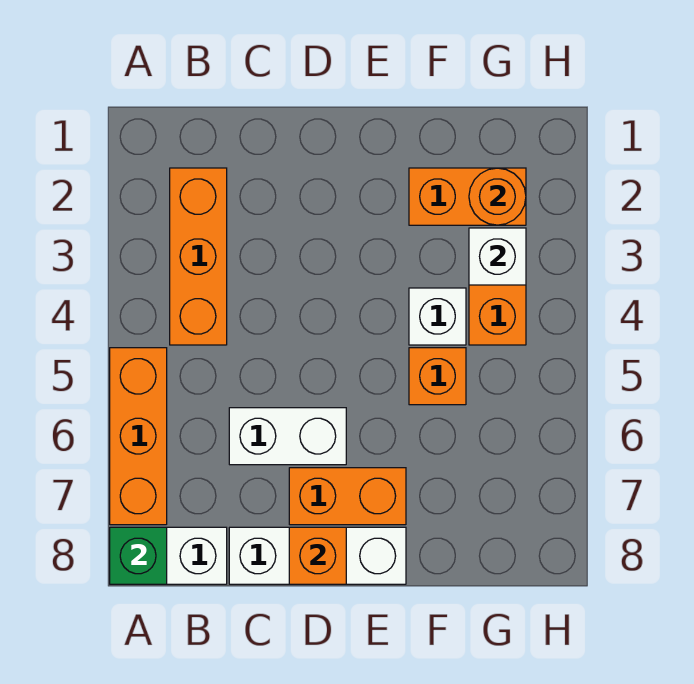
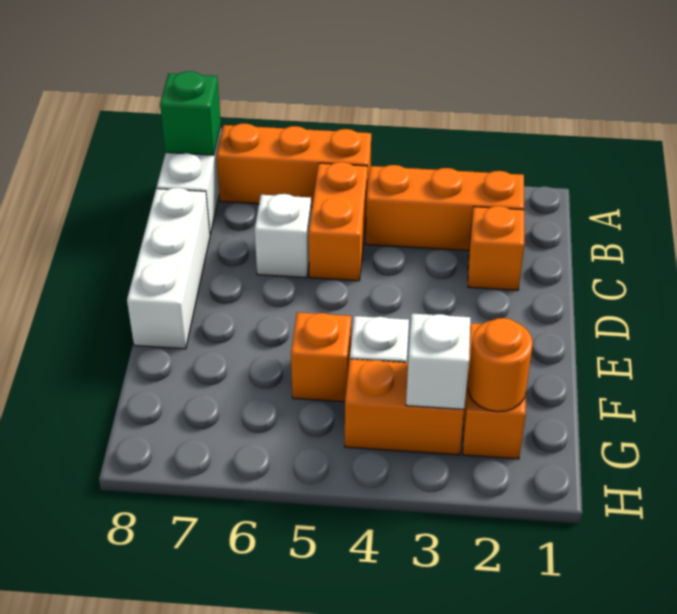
white 1x2 brick [229,408,346,465] -> white 1x1 brick [255,194,311,278]
orange 1x2 brick [289,468,406,525] -> orange 1x2 brick moved to [309,162,368,281]
orange 1x1 brick [289,527,346,584] -> orange 1x1 brick moved to [468,206,524,290]

